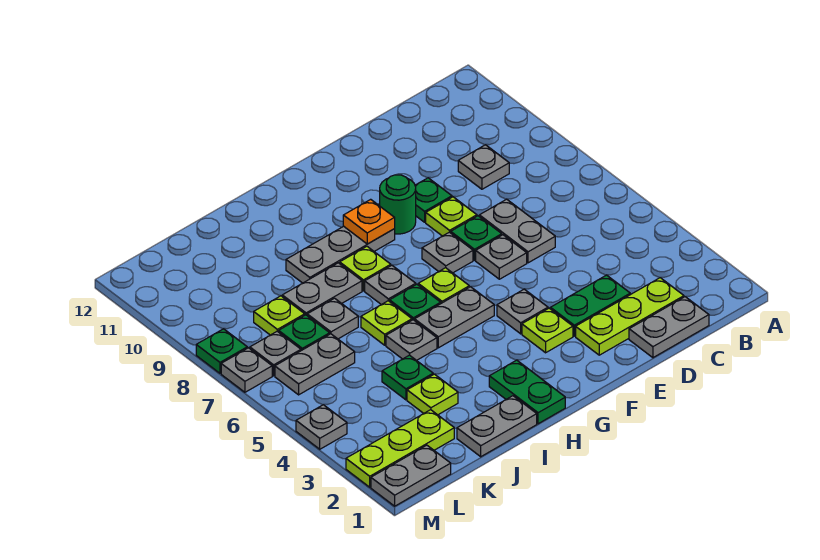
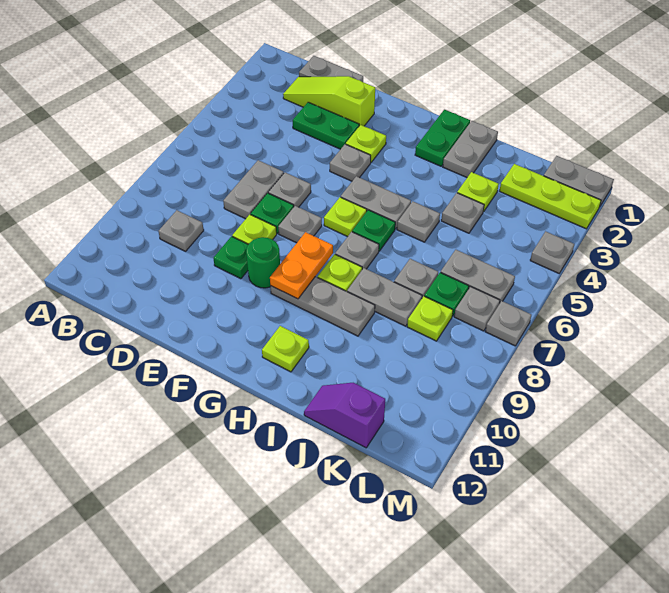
lime 1x3 plate [576,278,684,355] -> lime 1x3 slope [283,76,375,126]
orange 1x1 plate [343,199,395,244] -> orange 1x2 plate [270,232,333,299]
grey 1x2 plate [457,396,537,457] -> grey 1x2 plate turned to [443,121,498,177]
lime 1x1 plate [361,301,412,345] -> lime 1x1 plate moved to [262,326,309,372]
green 1x1 plate [382,355,433,400] -> grey 1x1 plate [441,193,484,233]
none -> purple 1x2 slope [304,383,385,448]
green 1x1 plate [196,329,247,373] -> none

